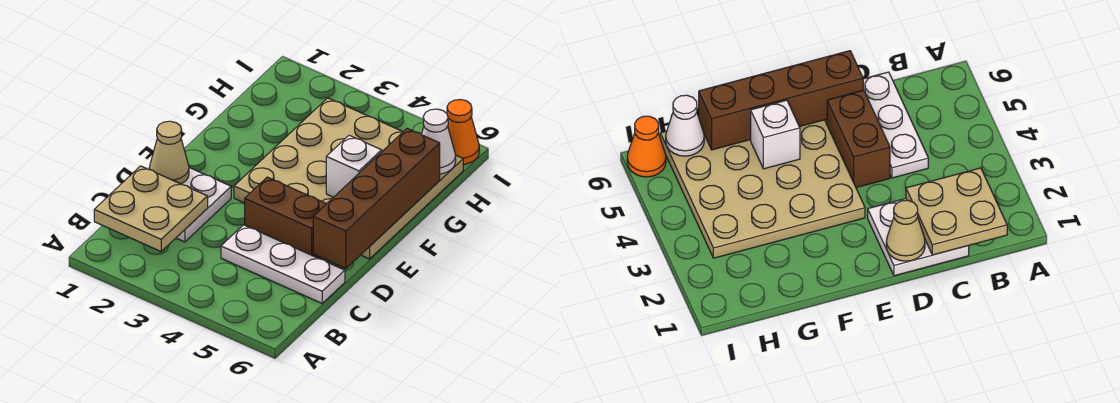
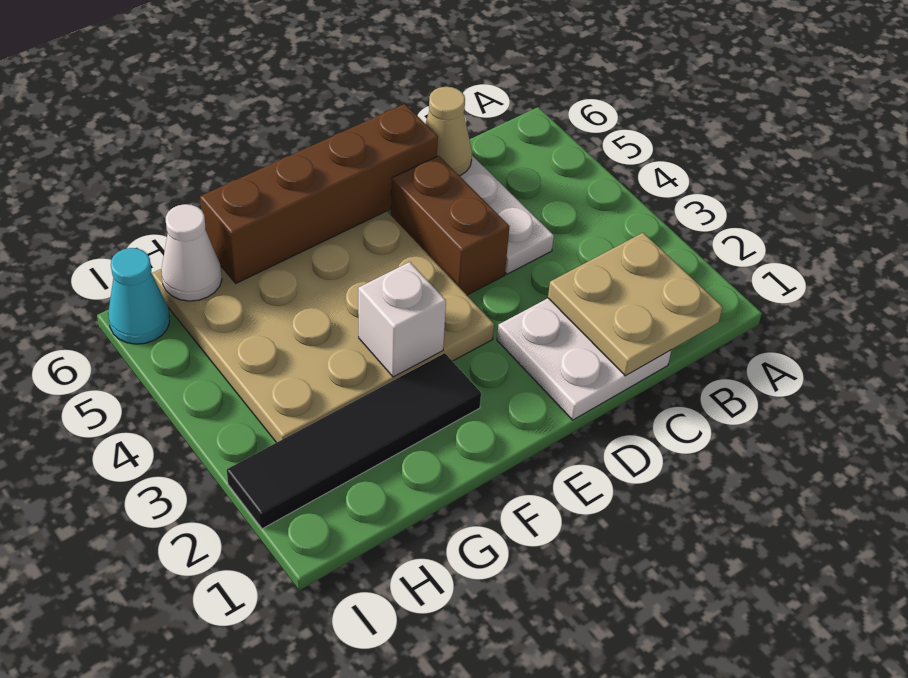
tan 1x1 cone [149,121,189,184] -> tan 1x1 cone moved to [425,87,472,176]
none -> black 1x4 tile [227,353,481,529]
white 1x1 brick [326,135,382,197] -> white 1x1 brick moved to [358,262,446,377]
orange 1x1 cone [447,99,479,164] -> cyan 1x1 cone [108,248,170,344]

